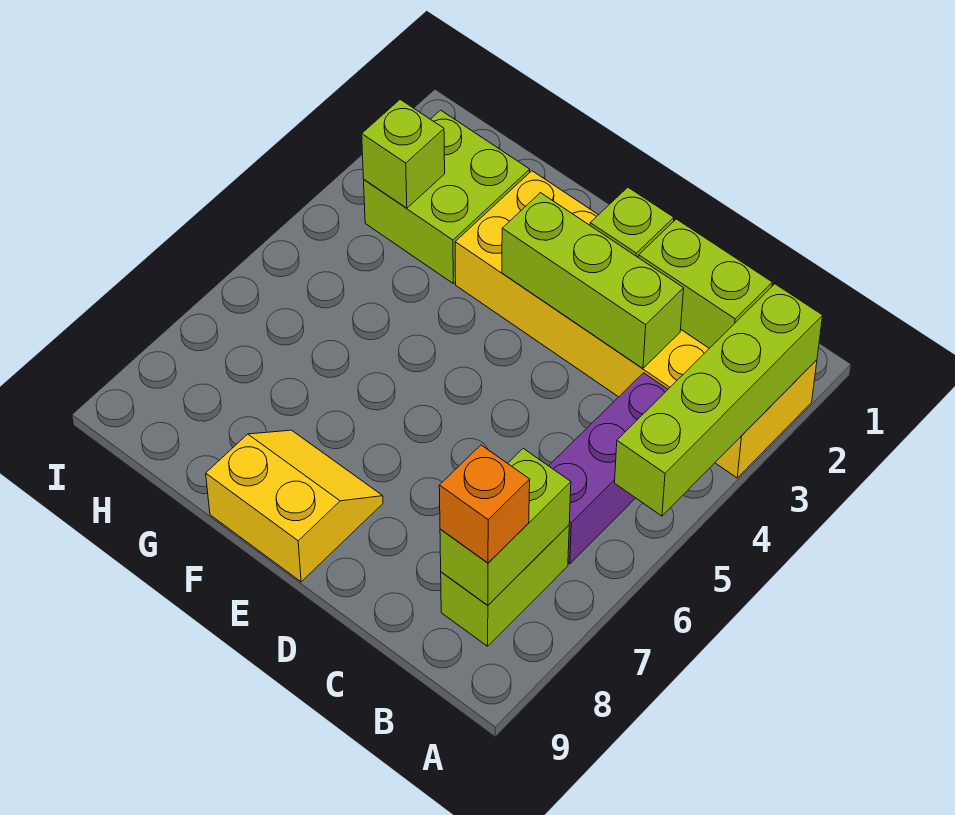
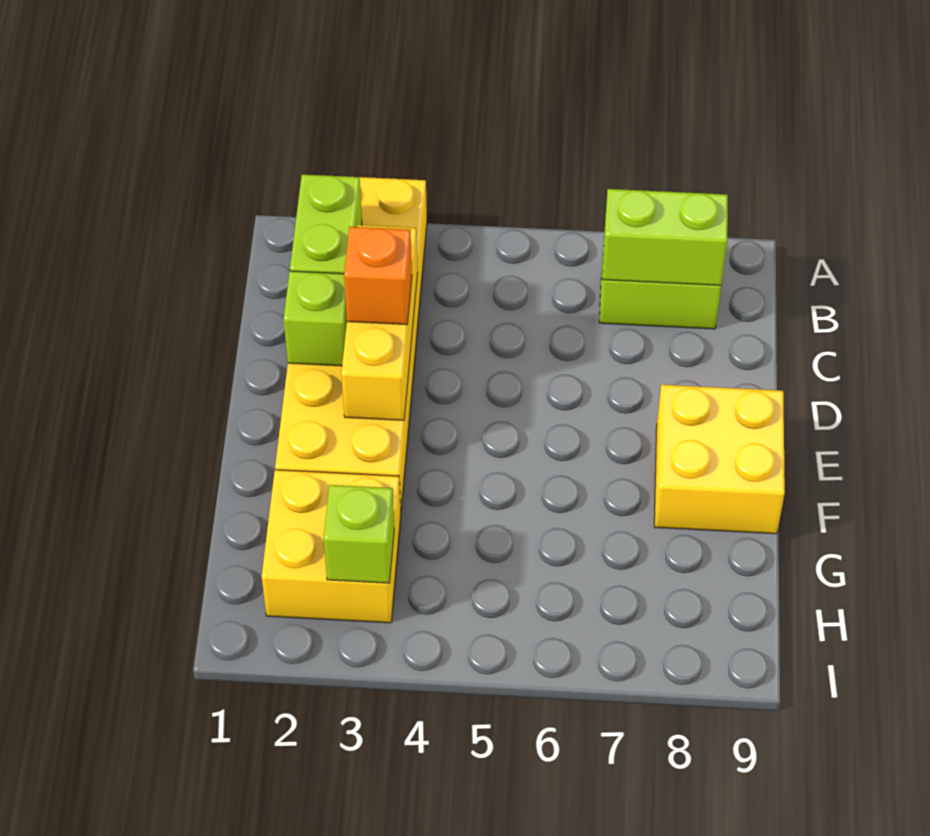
lime 1x4 brick [615,284,823,516] -> none
purple 1x3 brick [549,373,668,564] -> none
orange 1x1 brick [439,445,530,563] -> orange 1x1 brick moved to [344,227,412,325]
lime 1x3 brick [502,193,684,368] -> yellow 1x3 brick [341,225,418,420]
yellow 2x2 slope [206,430,383,582] -> yellow 2x2 brick [654,385,785,534]
lime 2x2 brick [364,110,530,283] -> yellow 2x2 brick [262,470,401,623]

